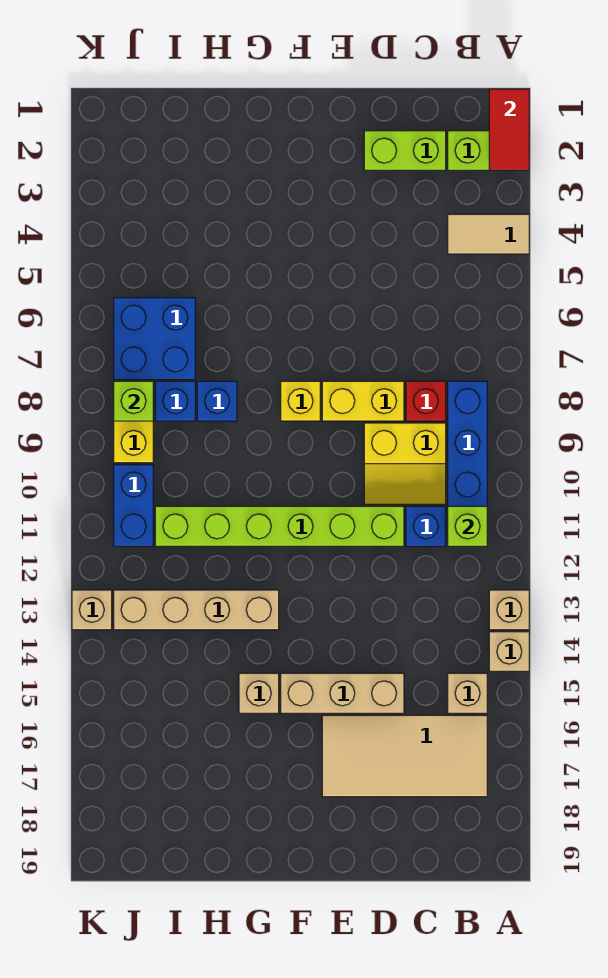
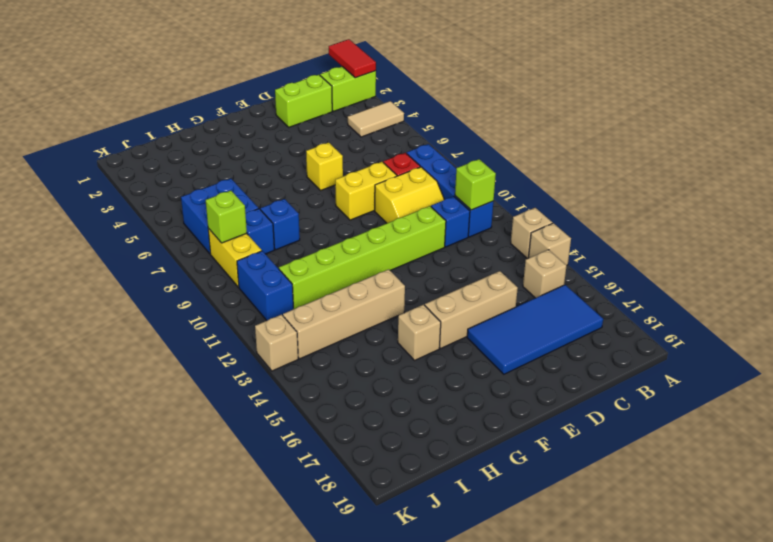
tan 2x4 tile [322,715,487,797] -> blue 2x4 tile [467,285,603,374]
yellow 1x1 brick [281,381,320,421] -> yellow 1x1 brick moved to [306,143,343,190]

